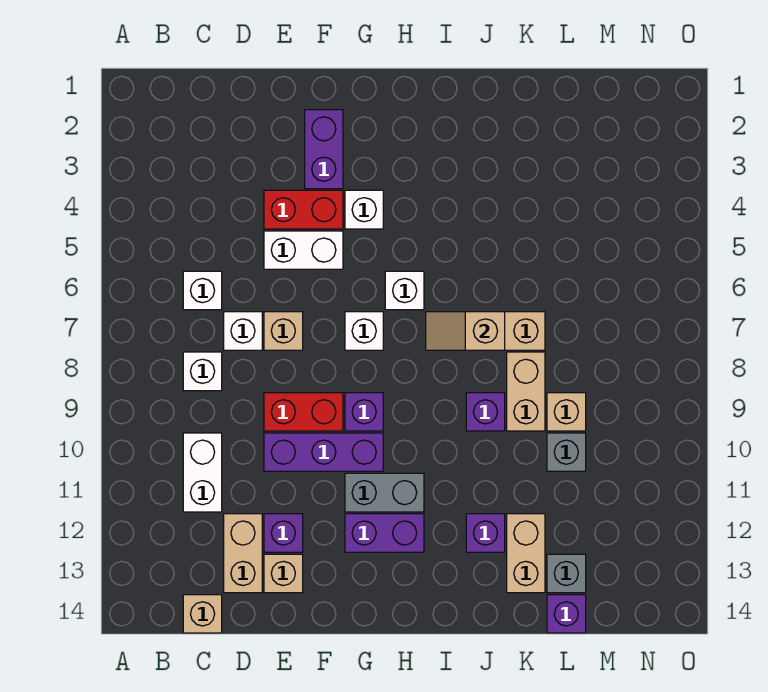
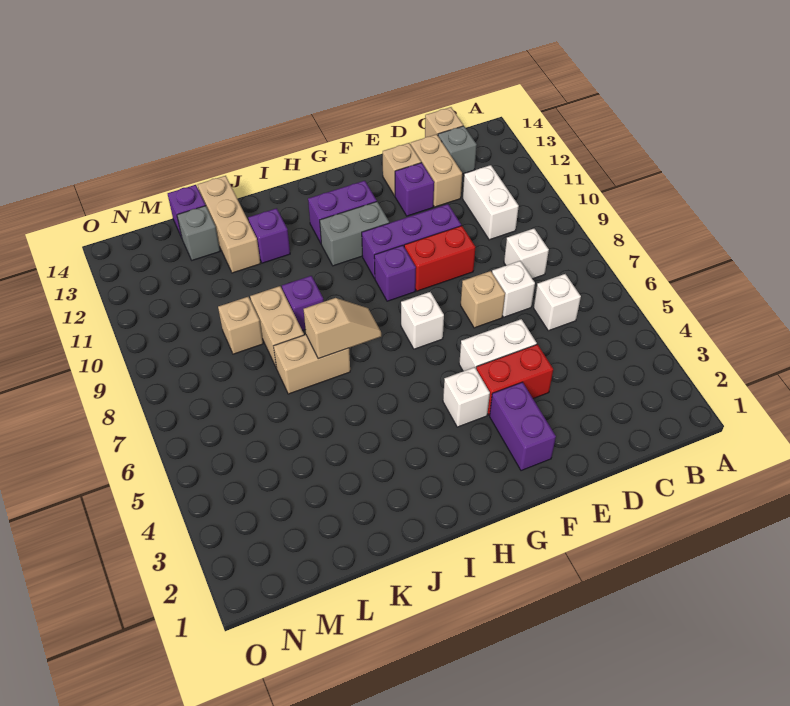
white 1x1 brick [385,271,424,310] -> none
tan 1x2 brick [507,514,545,593] -> tan 1x3 brick [198,176,261,273]
grey 1x1 brick [547,433,586,471] -> grey 1x1 brick moved to [438,126,477,174]

